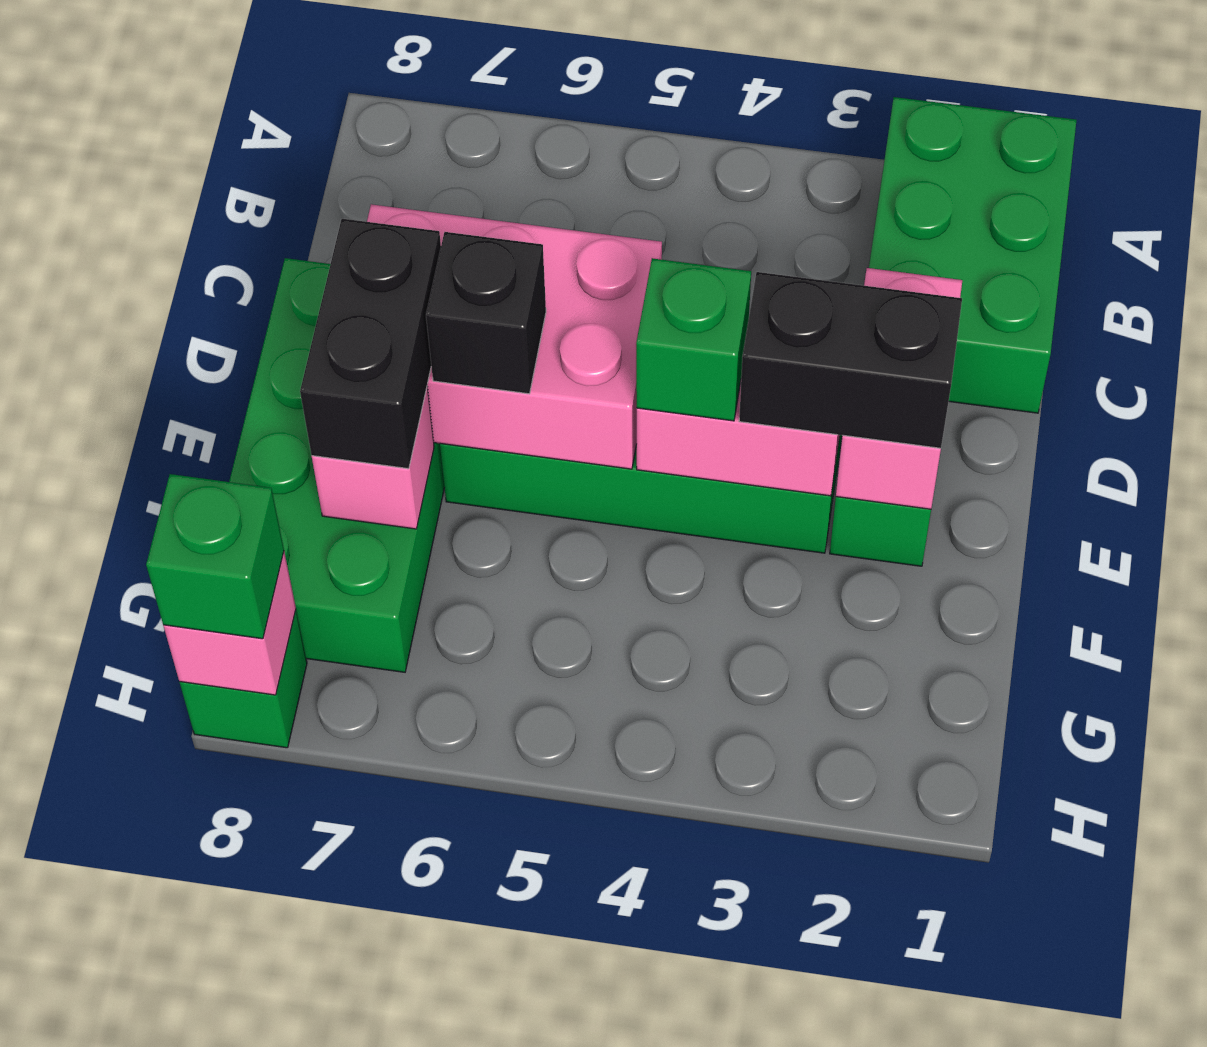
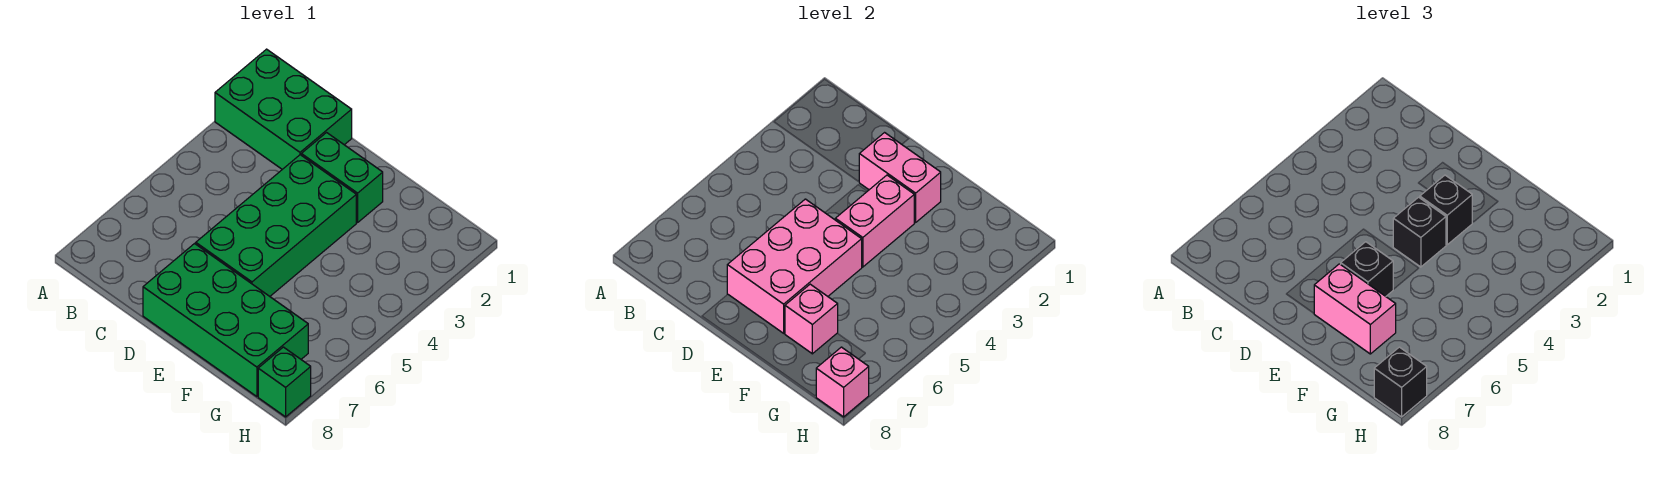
black 1x2 brick [739,272,962,448] -> black 1x1 brick [1420,175,1472,245]
green 1x1 brick [636,258,751,421] -> black 1x1 brick [1393,197,1446,267]
black 1x2 brick [300,219,441,469] -> pink 1x2 brick [1314,264,1396,354]
green 1x1 brick [146,474,284,639] -> black 1x1 brick [1374,347,1427,417]

